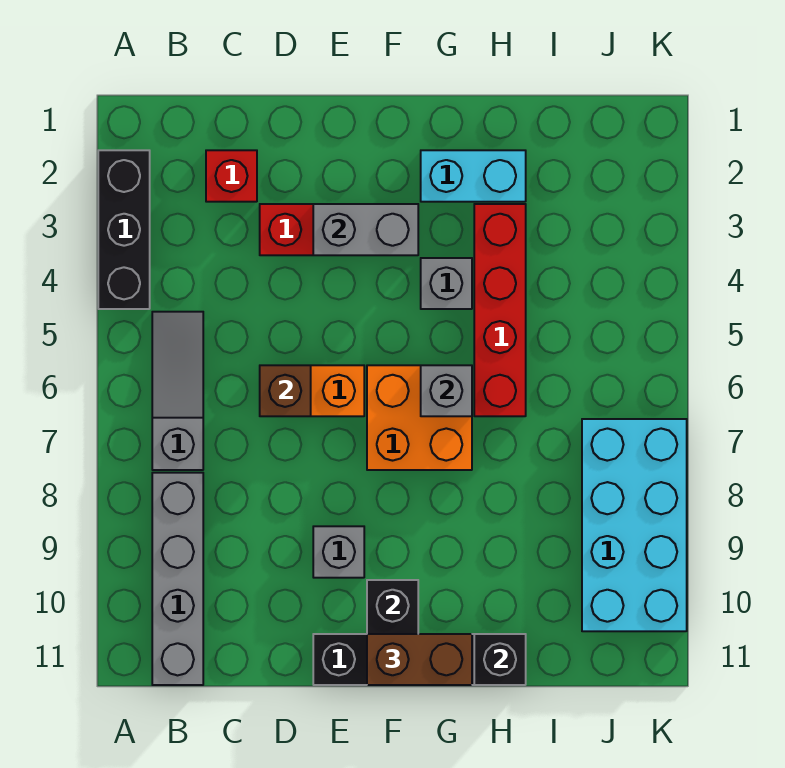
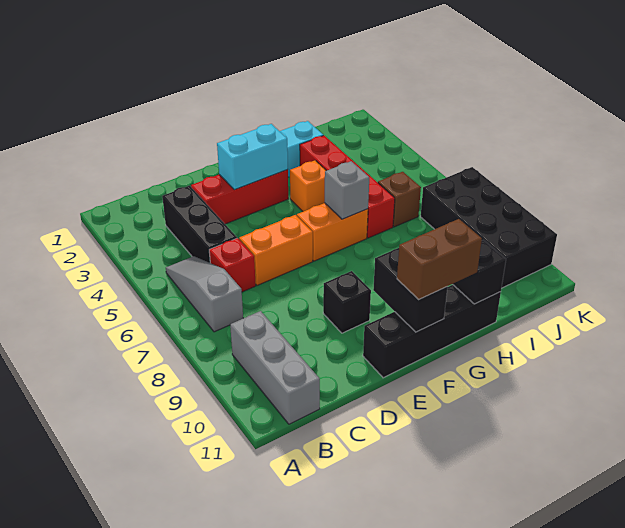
black 1x3 brick [98,150,150,309] -> black 1x3 brick moved to [162,186,237,263]
grey 1x4 brick [152,473,203,685] -> grey 1x3 brick [230,311,320,424]
red 1x1 brick [206,150,257,202] -> red 1x1 brick moved to [209,238,256,292]
brown 1x1 brick [260,365,311,416] -> brown 1x1 brick moved to [378,172,421,227]
grey 1x2 brick [313,204,418,255] -> cyan 1x2 brick [217,124,288,190]
grey 1x1 brick [313,526,364,578] -> black 1x1 brick [323,271,371,333]
orange 2x2 brick [367,365,472,470] -> orange 1x2 brick [297,203,368,261]
grey 1x1 brick [421,258,472,309] -> orange 1x1 brick [290,161,326,212]
cyan 2x4 brick [582,419,687,631] -> black 2x4 brick [421,167,557,288]

